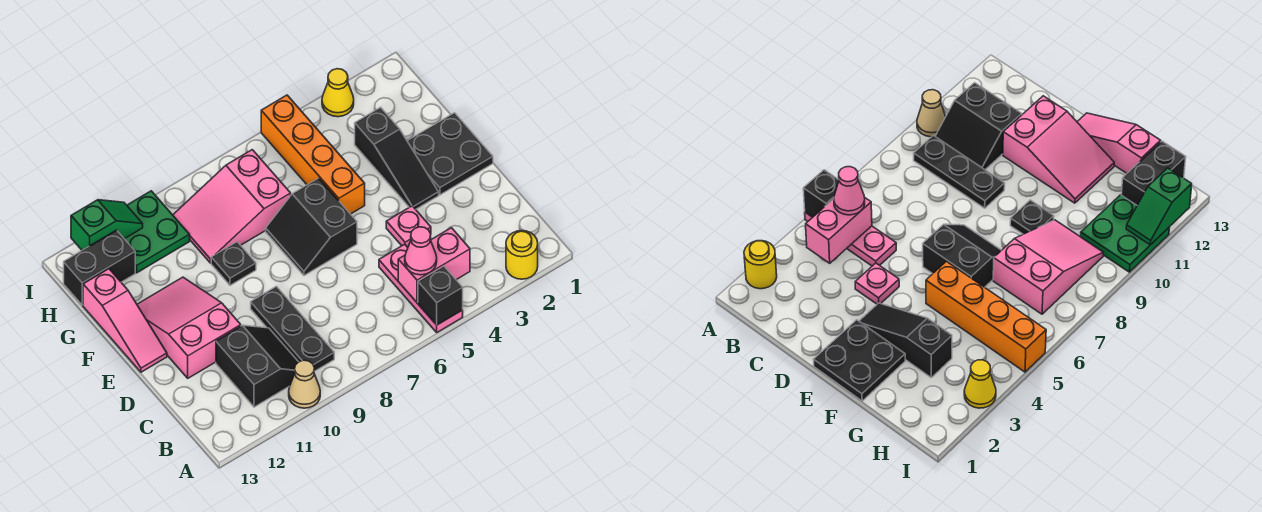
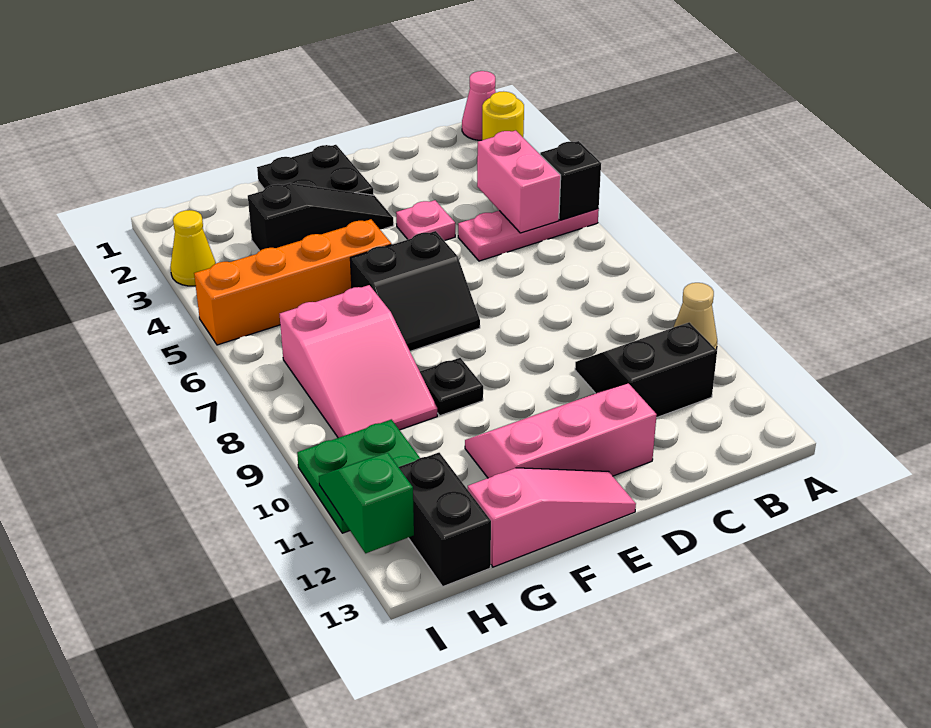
pink 1x1 cone [405,227,437,275] -> pink 1x1 cone moved to [462,71,496,140]
black 1x3 plate [251,286,334,371] -> none
pink 2x3 slope [137,277,241,378] -> pink 2x3 slope turned to [465,384,657,478]

